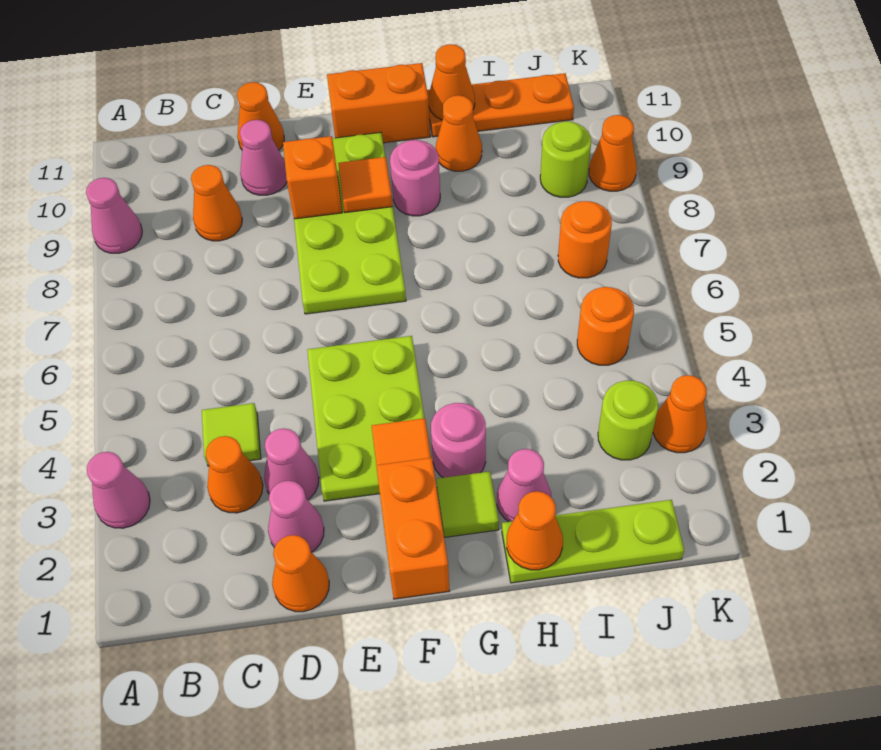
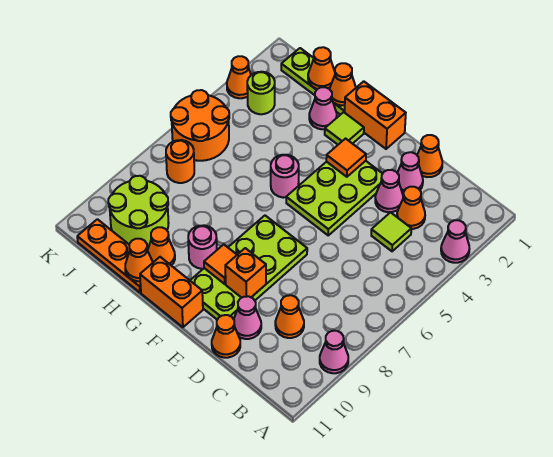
orange 1x2 brick [376,458,449,599] -> orange 1x2 brick turned to [345,81,406,149]
pink 1x1 round brick [431,403,486,478] -> pink 1x1 round brick moved to [271,155,299,198]
orange 1x1 round brick [577,287,634,365] -> orange 2x2 round brick [171,90,229,161]
lime 1x1 round brick [540,121,591,197] -> lime 2x2 round brick [108,176,168,247]
orange 1x1 cone [589,115,637,191] -> orange 1x1 cone moved to [308,47,335,89]

